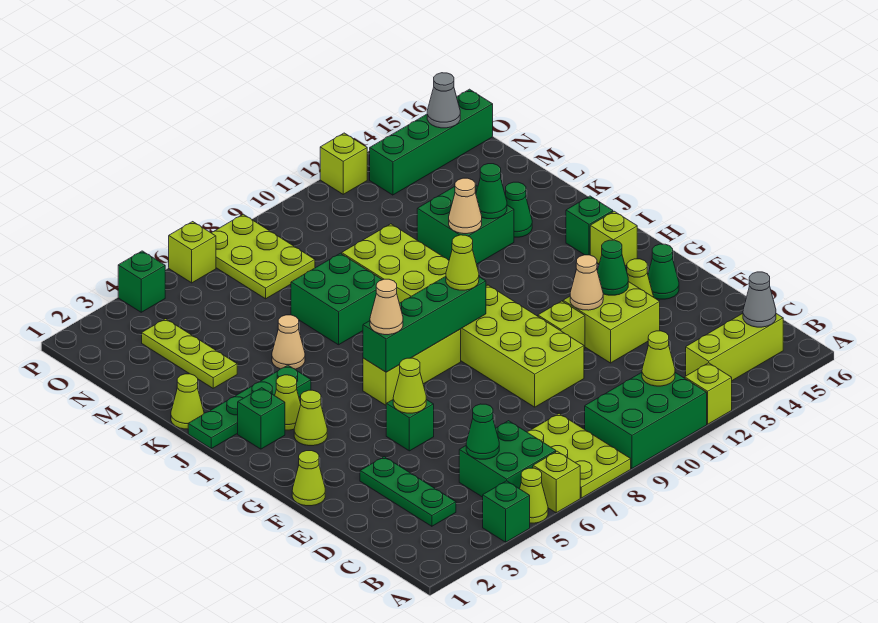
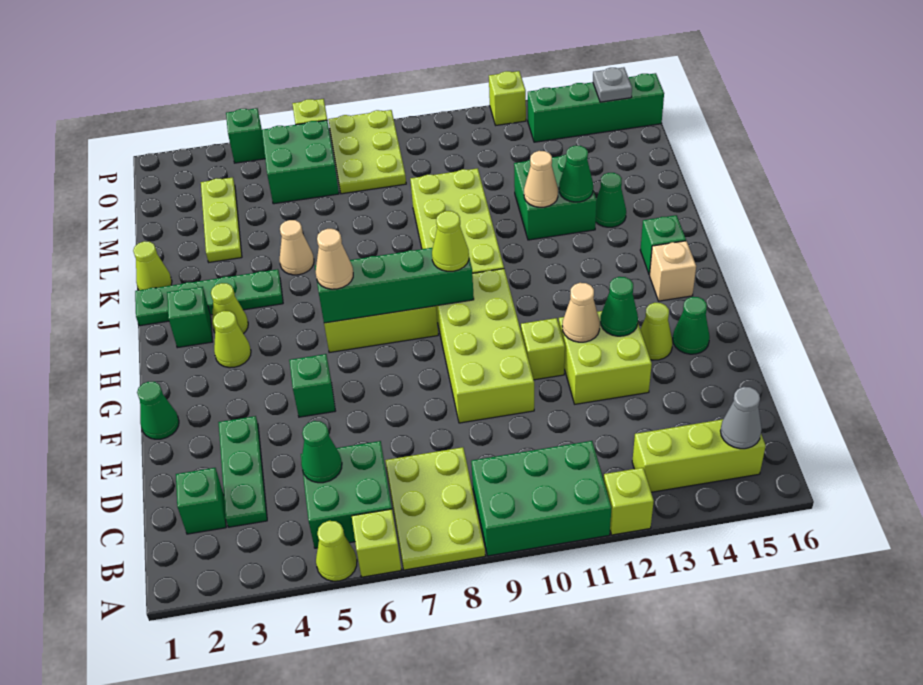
green 1x1 brick [483,481,530,542] -> green 1x1 brick moved to [176,468,226,534]
lime 1x1 cone [642,331,675,386] -> none
lime 1x1 cone [292,451,325,506] -> green 1x1 cone [137,382,179,439]
lime 1x1 cone [393,358,426,413] -> none
lime 1x1 brick [590,211,637,266] -> tan 1x1 brick [650,241,696,301]
green 2x2 brick [291,253,382,345] -> green 2x2 brick moved to [262,120,339,204]
grey 1x1 cone [427,73,460,128] -> grey 1x1 plate [593,67,632,102]

